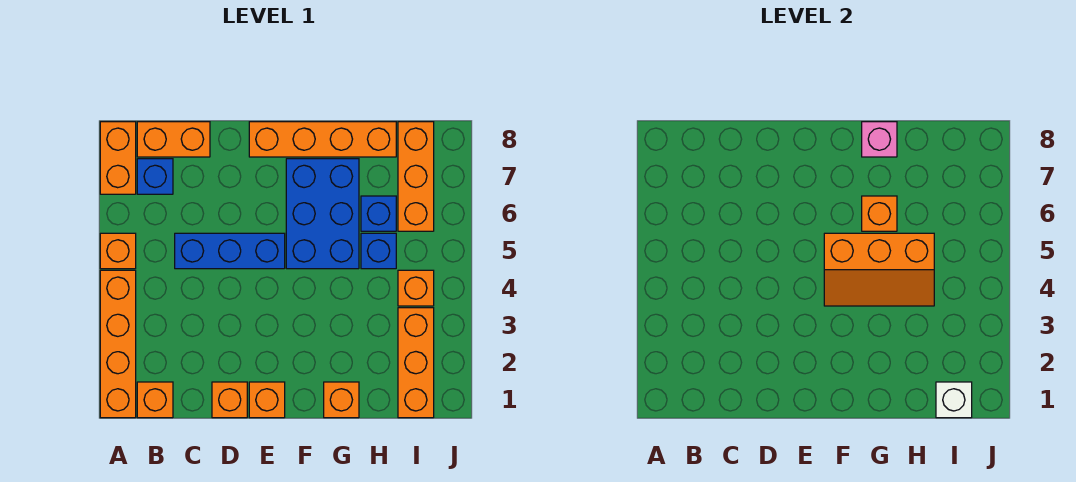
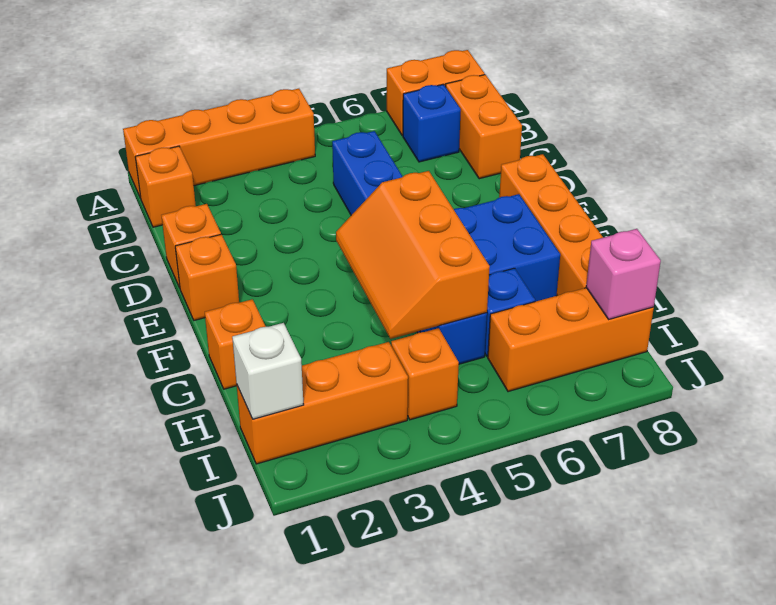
orange 1x1 brick [100,233,136,269] -> none
orange 1x1 brick [862,196,897,231] -> none
pink 1x1 brick [862,122,897,157] -> pink 1x1 brick moved to [586,229,661,319]

